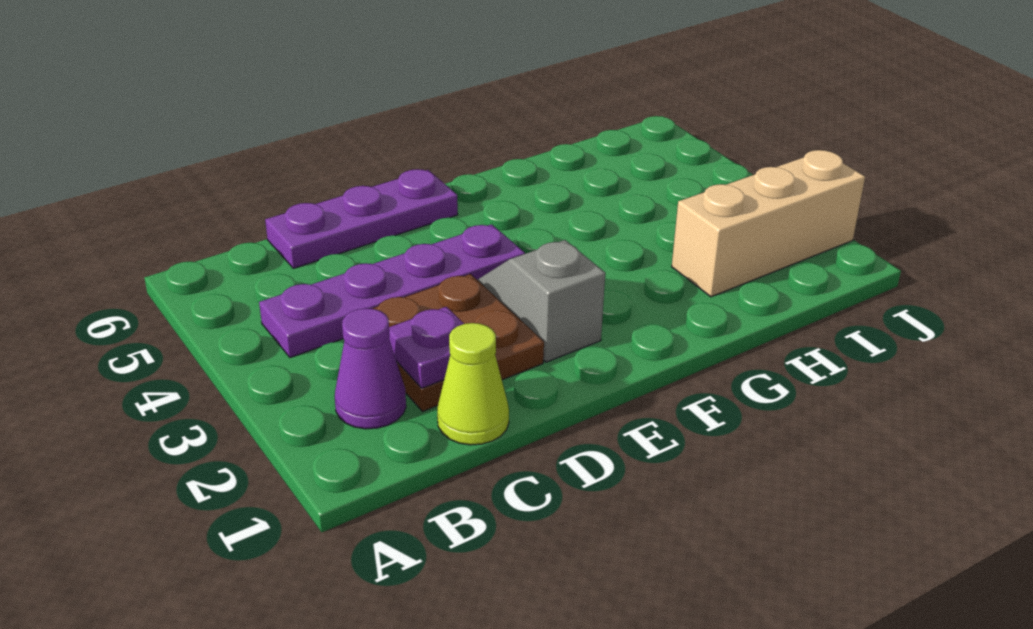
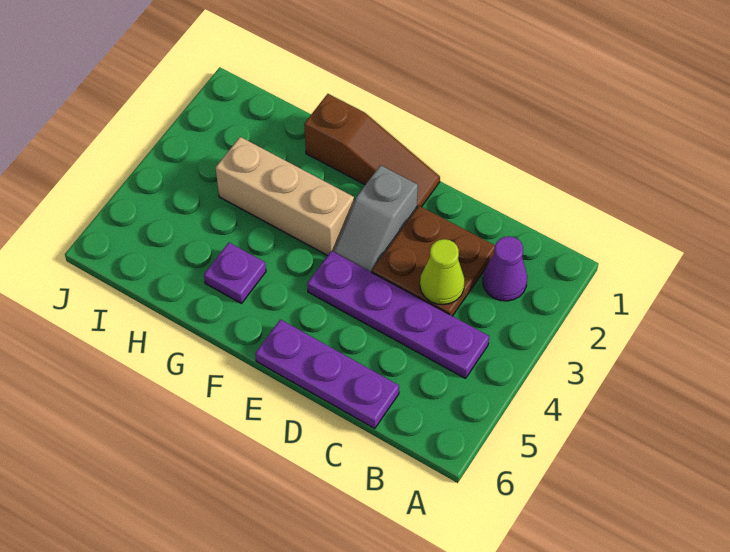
lime 1x1 cone [437,323,509,445] -> lime 1x1 cone moved to [420,239,465,305]
purple 1x1 plate [389,307,464,388] -> purple 1x1 plate moved to [204,243,266,304]
none -> brown 1x3 slope [304,94,440,207]
tan 1x3 brick [672,150,865,297] -> tan 1x3 brick moved to [216,137,354,256]

